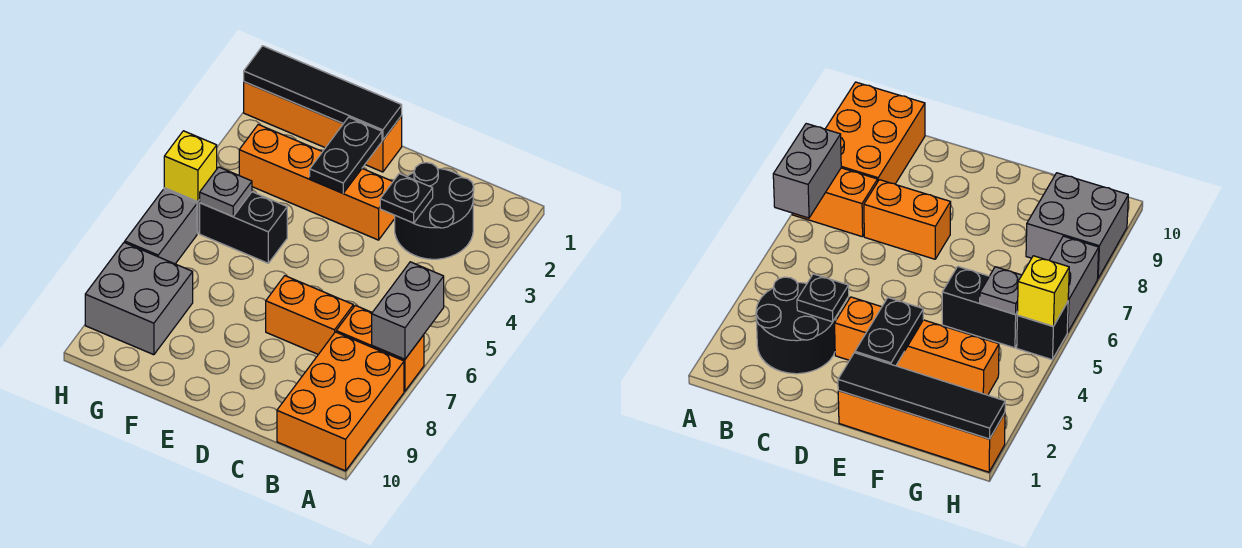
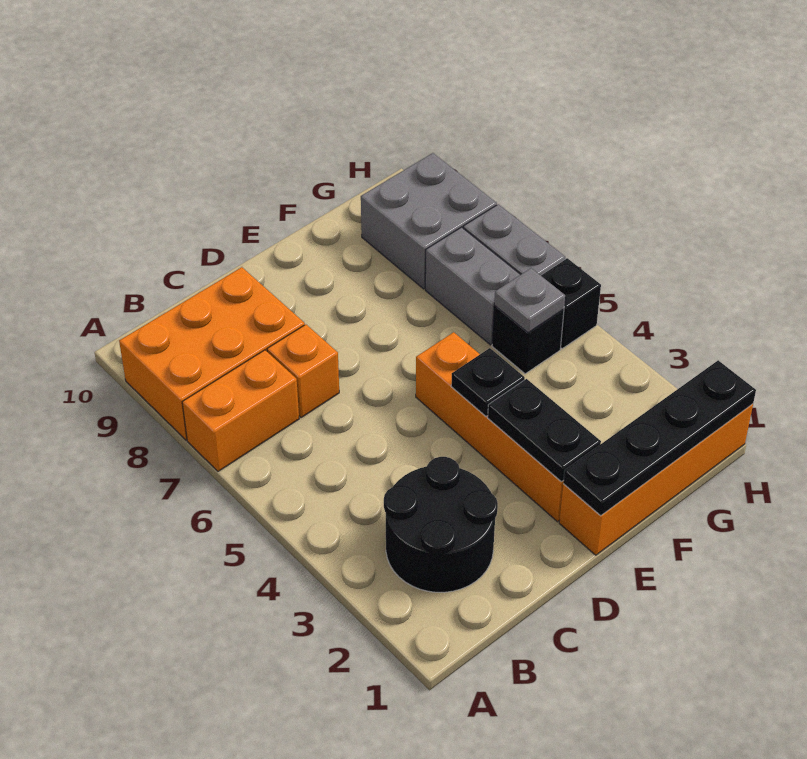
grey 1x2 brick [372,262,444,359] -> grey 1x2 brick moved to [425,227,521,345]
orange 2x3 brick [277,332,404,471] -> orange 2x3 brick turned to [119,267,305,440]
black 1x1 plate [380,174,433,223] -> black 1x1 plate moved to [451,348,525,416]
orange 1x2 brick [266,276,353,354] -> orange 1x1 brick [267,325,339,418]
orange 1x4 brick [239,125,395,240] -> orange 1x4 brick turned to [416,332,563,522]
black 1x4 tile [244,46,402,140] -> black 1x4 plate [563,360,756,515]
black 1x2 brick [200,192,287,263] -> black 1x1 brick [492,305,564,374]
yellow 1x1 brick [164,131,217,202] -> none

